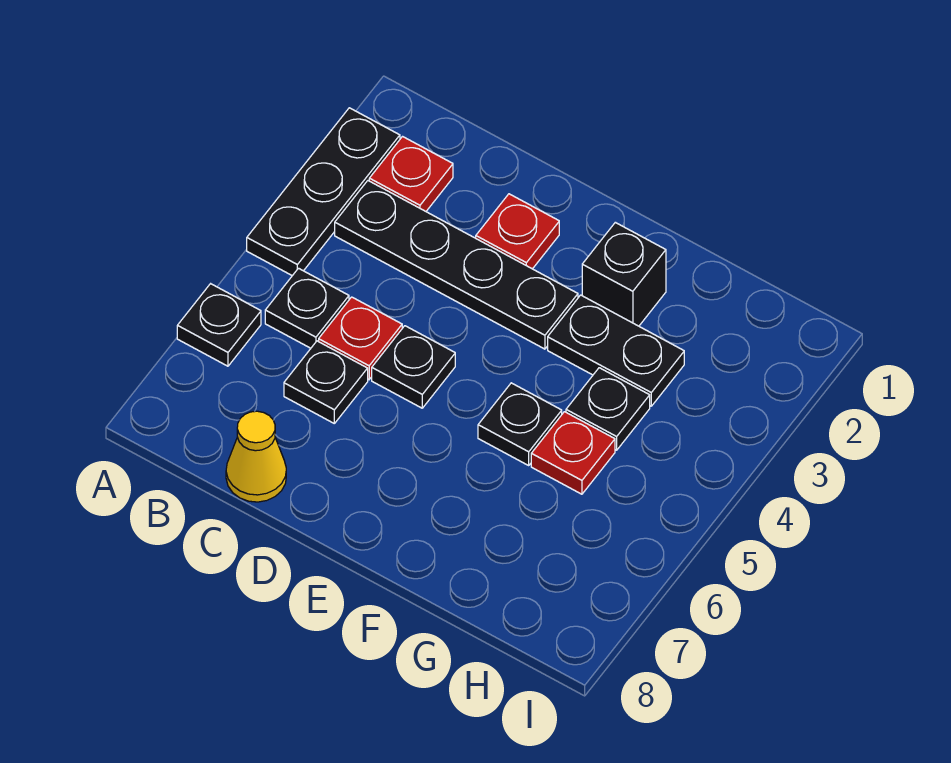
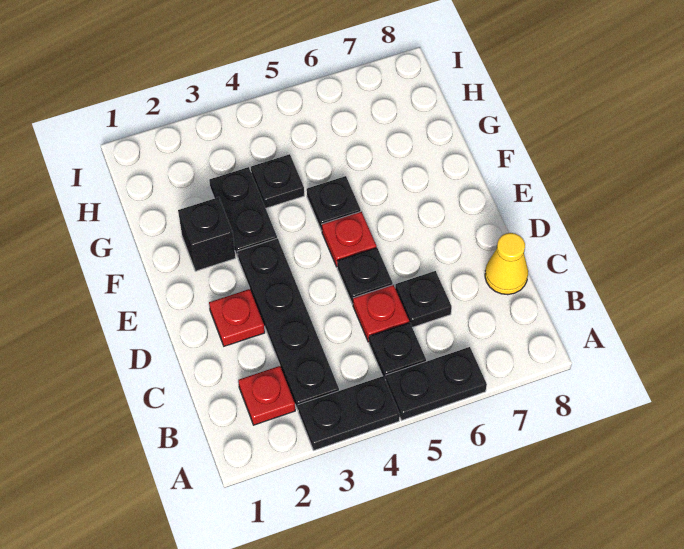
black 1x3 plate [247,108,400,276] -> black 1x2 plate [298,376,400,451]
black 1x1 plate [177,284,261,366] -> black 1x2 plate [386,347,487,421]
red 1x1 plate [531,412,615,494] -> red 1x1 plate moved to [322,212,377,267]

